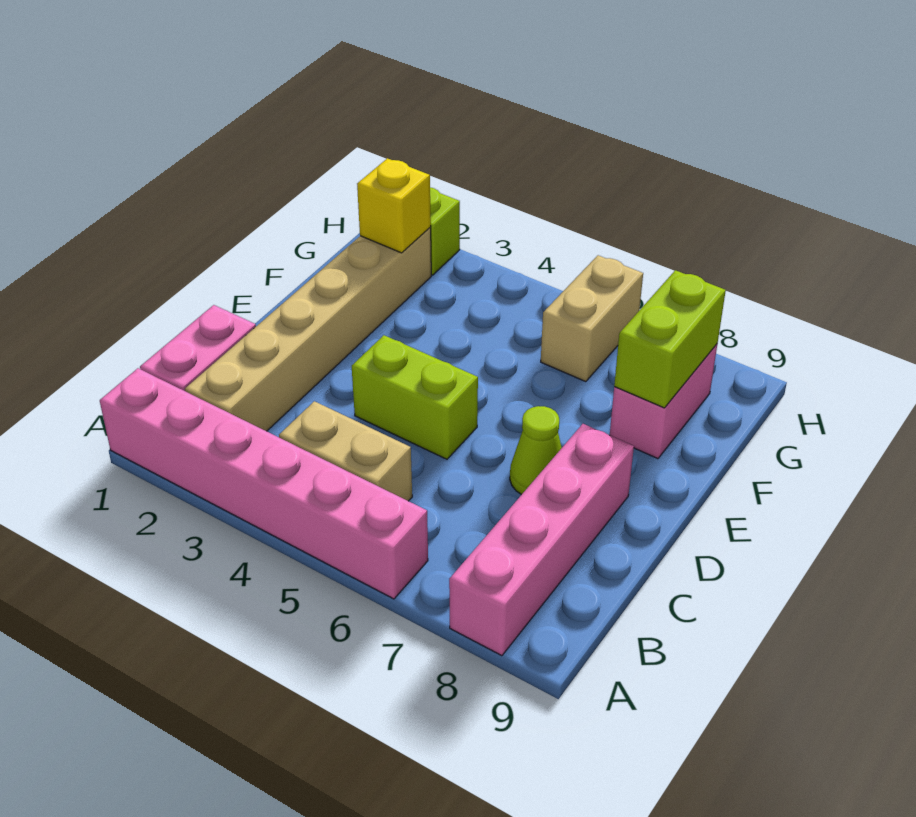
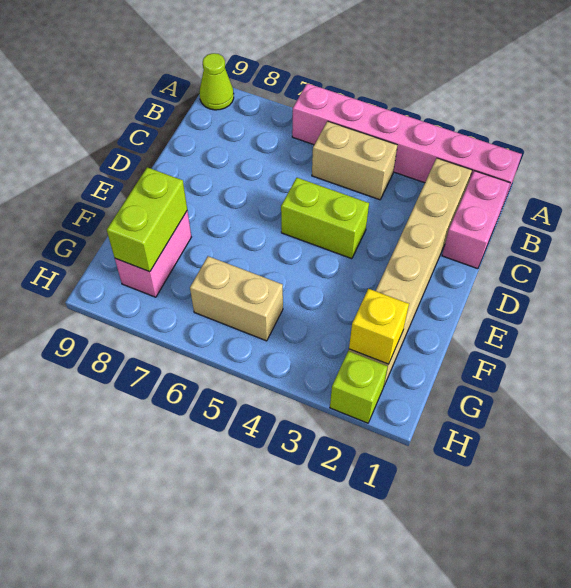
pink 1x4 brick [449,424,634,656] -> none
lime 1x1 cone [510,406,562,495] -> lime 1x1 cone moved to [200,53,234,110]
tan 1x2 brick [541,255,643,382] -> tan 1x2 brick turned to [190,256,283,341]

